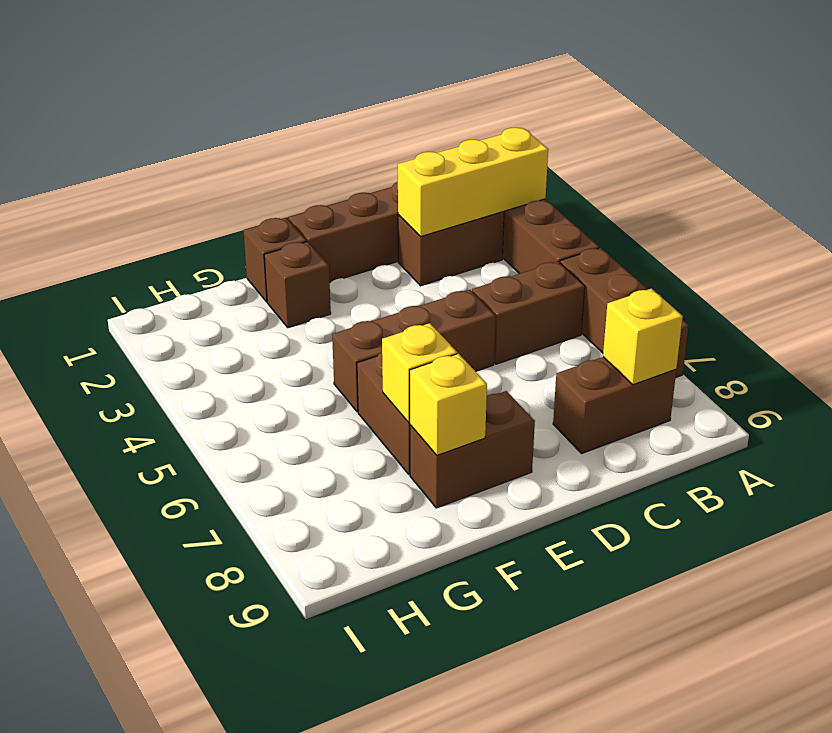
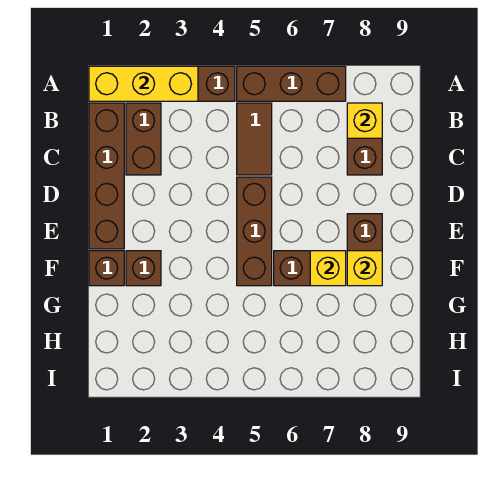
yellow 1x3 brick [398,128,548,237] -> yellow 1x3 brick turned to [89,66,198,101]
brown 1x2 brick [472,261,585,364] -> brown 1x2 tile [237,103,272,175]

